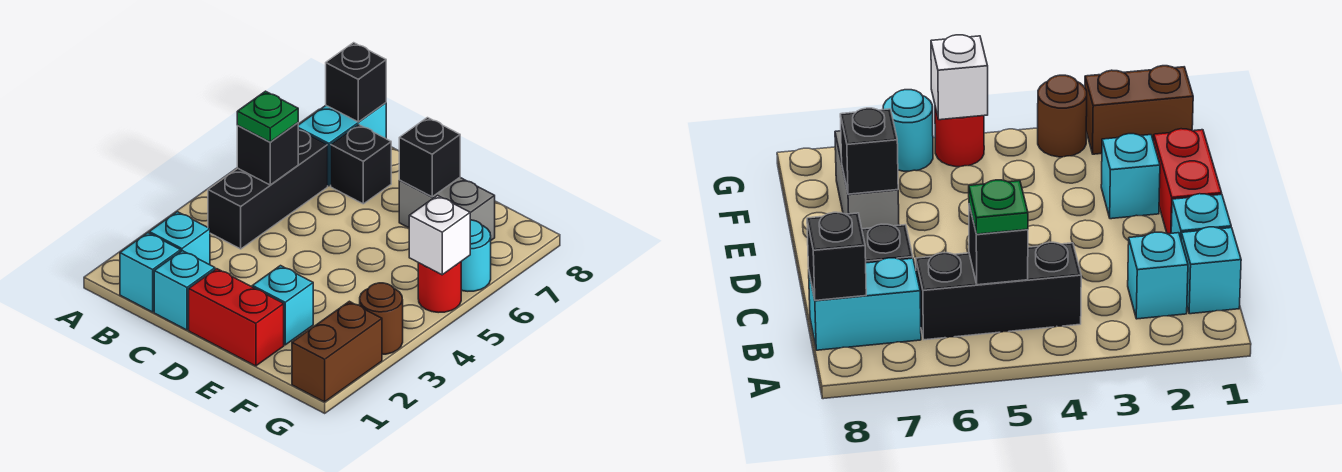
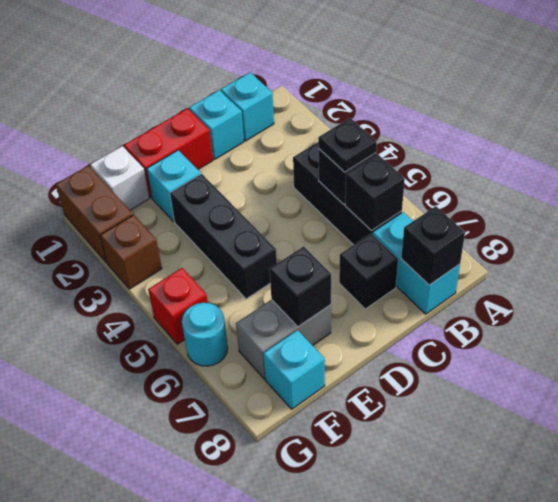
cyan 1x1 brick [149,212,210,265] -> cyan 1x1 brick moved to [263,330,325,409]
green 1x1 plate [237,91,298,142] -> black 1x1 plate [318,118,377,172]
none -> black 1x1 brick [345,154,405,231]
none -> black 1x3 brick [170,174,277,299]
brown 1x1 round brick [360,283,403,354] -> brown 1x1 brick [100,215,162,289]
red 1x1 round brick [418,262,461,313] -> red 1x1 brick [148,268,208,344]
white 1x1 brick [409,195,470,275] -> white 1x1 brick moved to [90,146,149,210]

